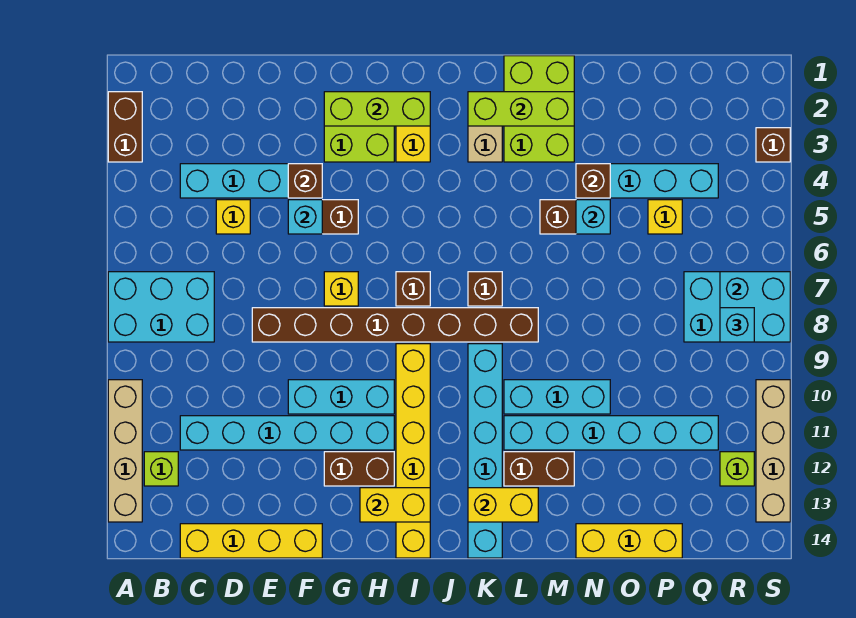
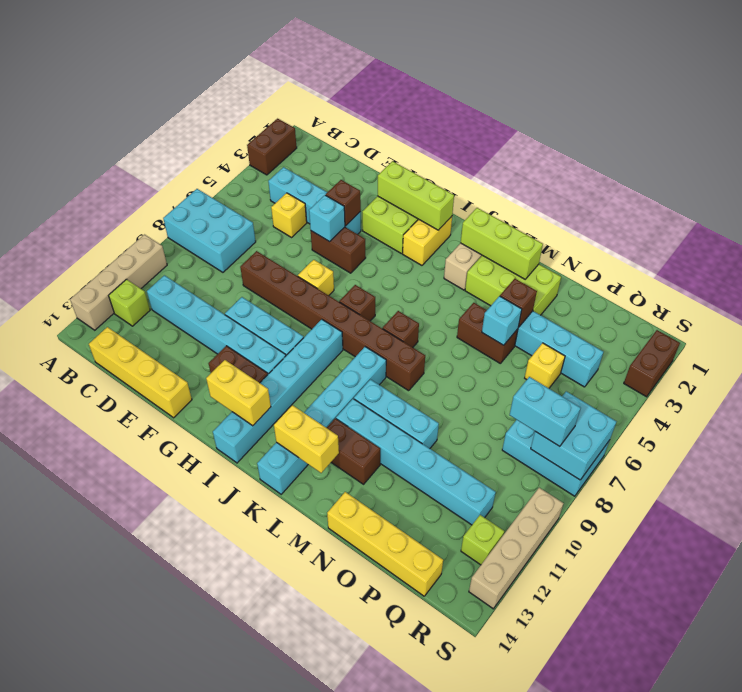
yellow 1x6 brick [396,344,430,558] -> cyan 1x6 brick [213,319,343,463]
lime 2x3 brick [504,56,574,162] -> lime 2x3 brick turned to [465,255,561,315]
yellow 1x3 brick [576,524,682,558] -> yellow 1x4 brick [327,492,443,596]
cyan 1x1 brick [720,308,754,342] -> cyan 1x2 brick [510,377,580,446]
brown 1x1 brick [756,128,790,162] -> brown 1x2 brick [624,330,680,397]

